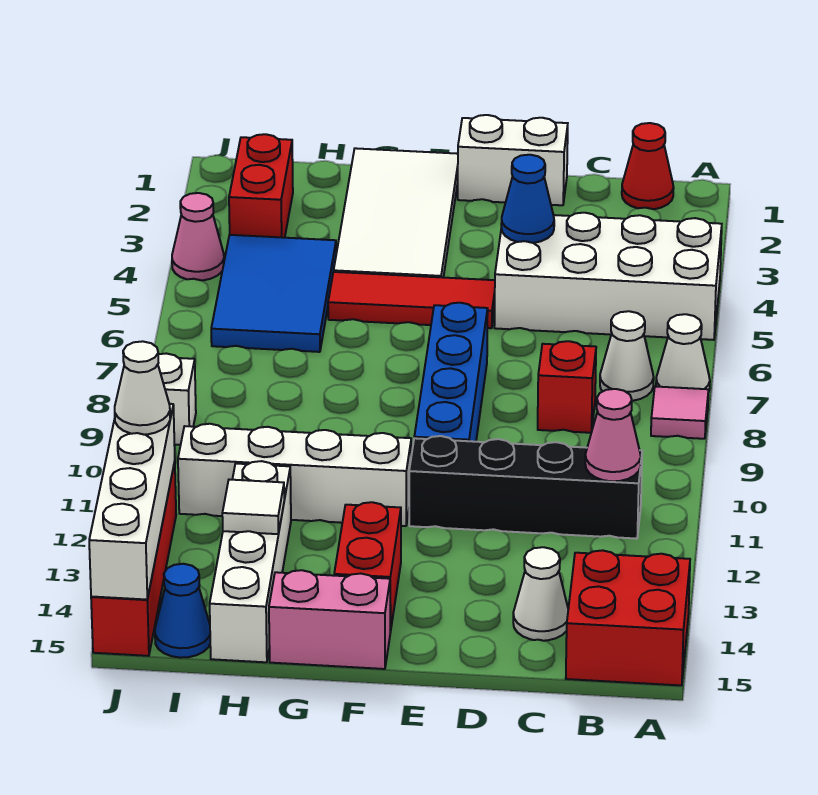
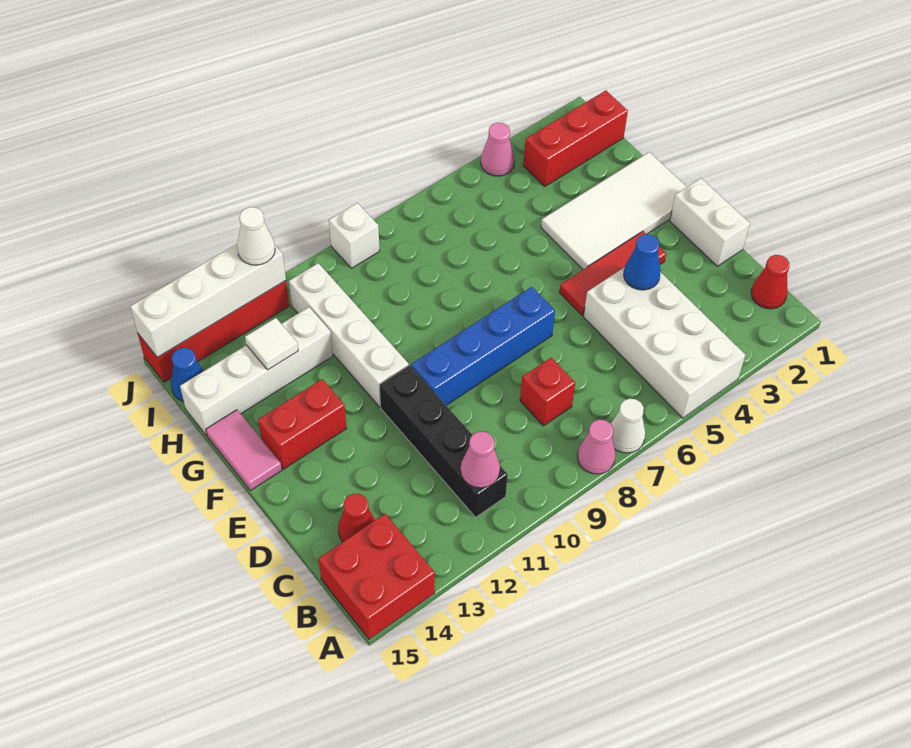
pink 1x1 tile [651,386,708,439] -> pink 1x1 cone [577,420,616,474]
white 1x1 cone [600,311,654,401] -> none
white 1x1 cone [513,547,568,641] -> red 1x1 cone [338,494,375,542]
red 1x3 tile [328,272,495,328] -> red 1x3 tile turned to [560,231,666,316]
pink 1x2 brick [269,570,390,669] -> pink 1x2 tile [206,410,282,491]
blue 2x3 tile [211,235,336,352] -> none
red 1x2 brick [229,134,293,238] -> red 1x3 brick [523,91,628,186]

